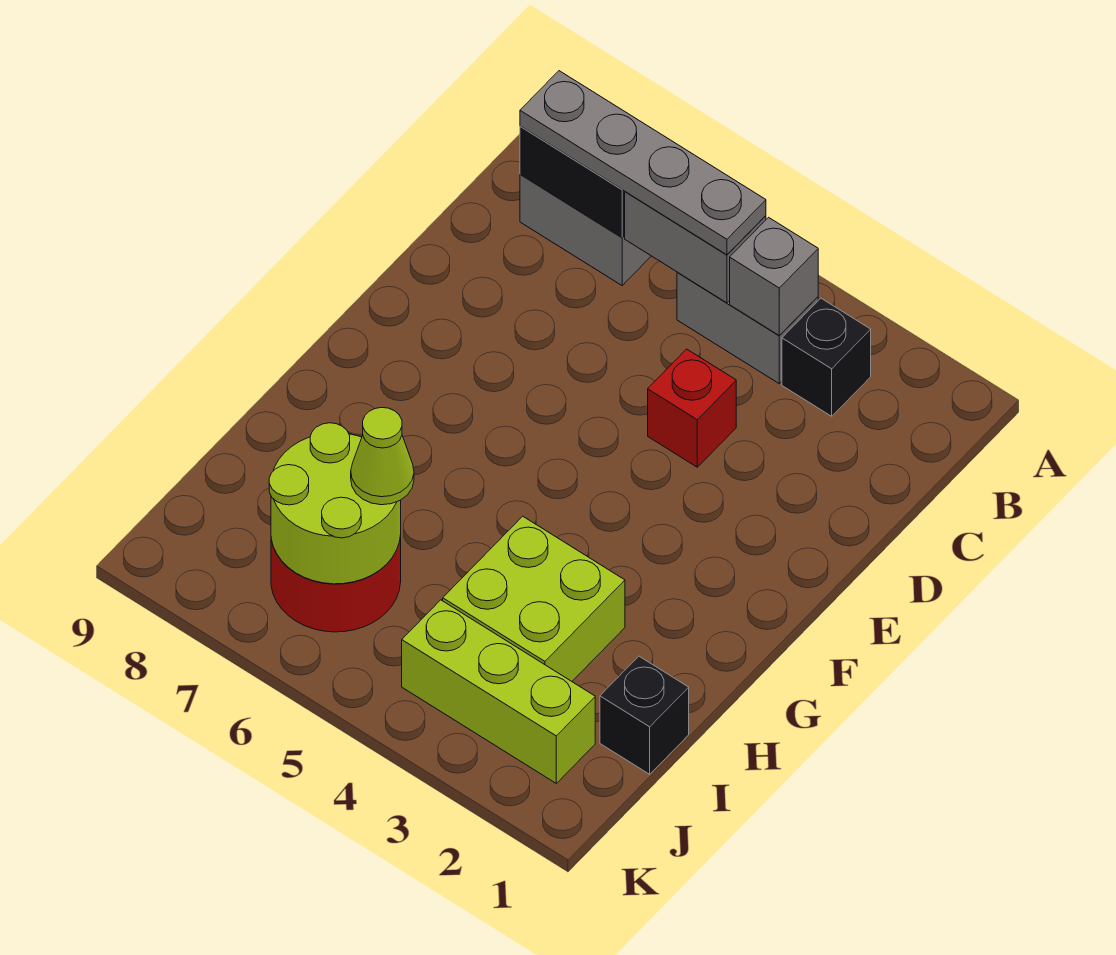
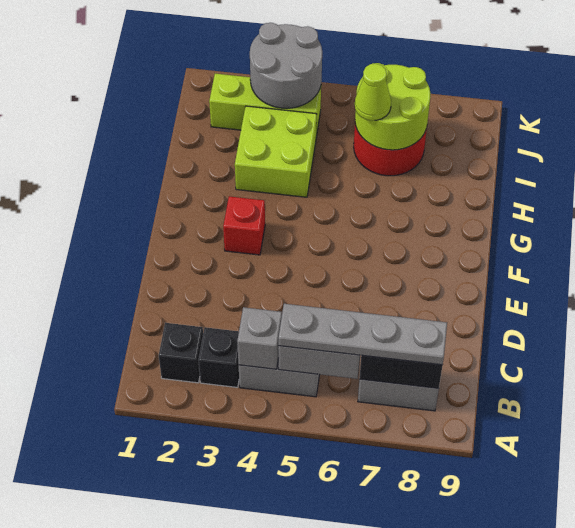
red 1x1 brick [648,349,736,467] -> red 1x1 brick moved to [223,196,265,255]
black 1x1 brick [600,656,689,774] -> black 1x1 brick moved to [159,323,203,383]
none -> grey 2x2 round brick [250,23,322,108]

